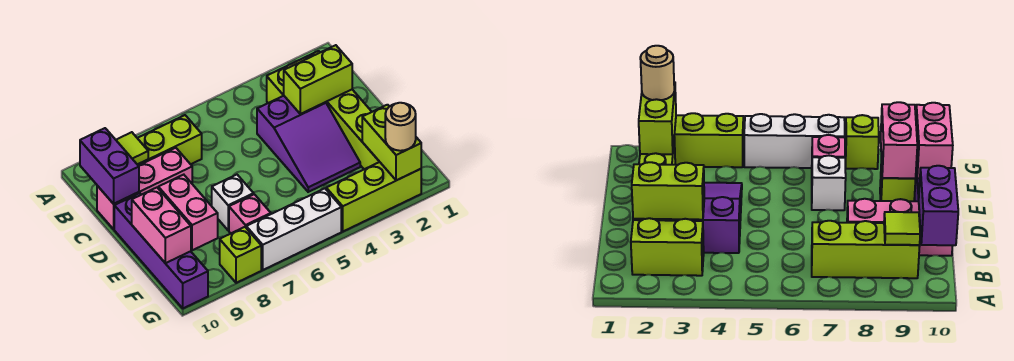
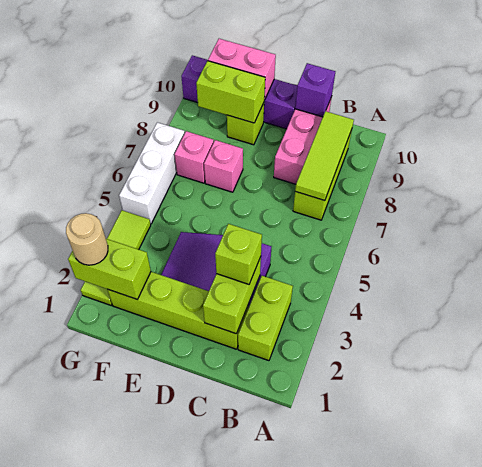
lime 1x1 tile [116,132,148,164] -> lime 1x3 tile [295,111,354,201]
purple 1x2 brick [80,128,139,204] -> purple 1x1 brick [295,63,335,117]
white 1x1 brick [212,175,254,230] -> pink 1x1 brick [204,140,243,192]
pink 1x2 brick [158,175,218,250] -> lime 1x2 brick [196,61,265,123]
lime 1x3 brick [326,162,421,231] -> lime 1x3 tile [81,210,151,305]
lime 1x1 brick [220,227,261,283] -> lime 1x1 brick moved to [215,224,262,284]

